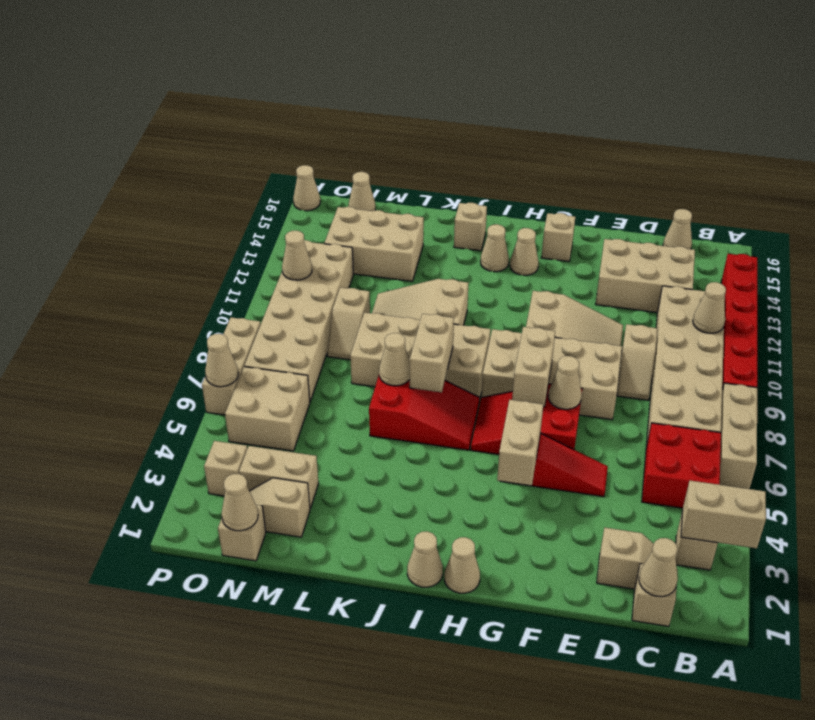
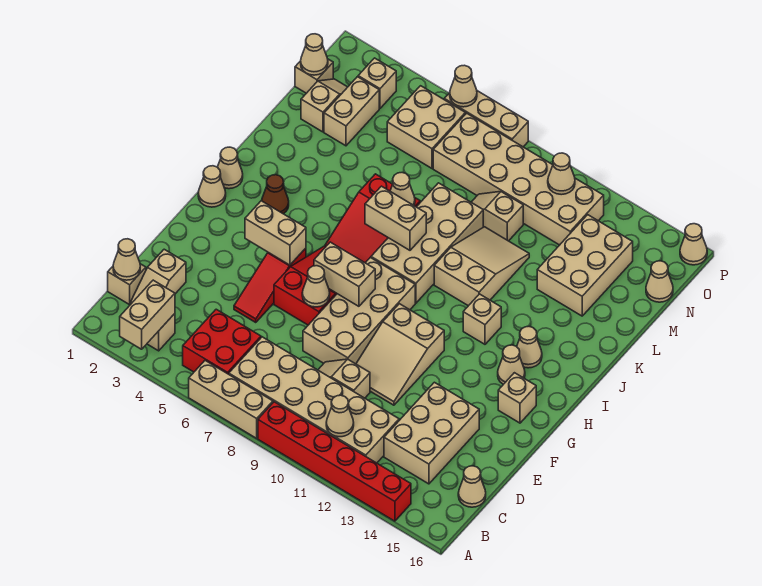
none -> brown 1x1 cone [262,175,289,214]
tan 1x1 brick [454,203,487,251] -> tan 1x1 brick moved to [463,294,501,344]

